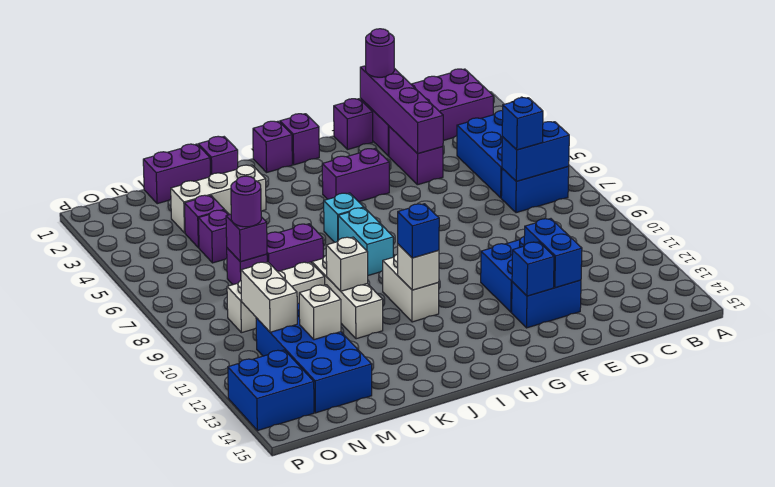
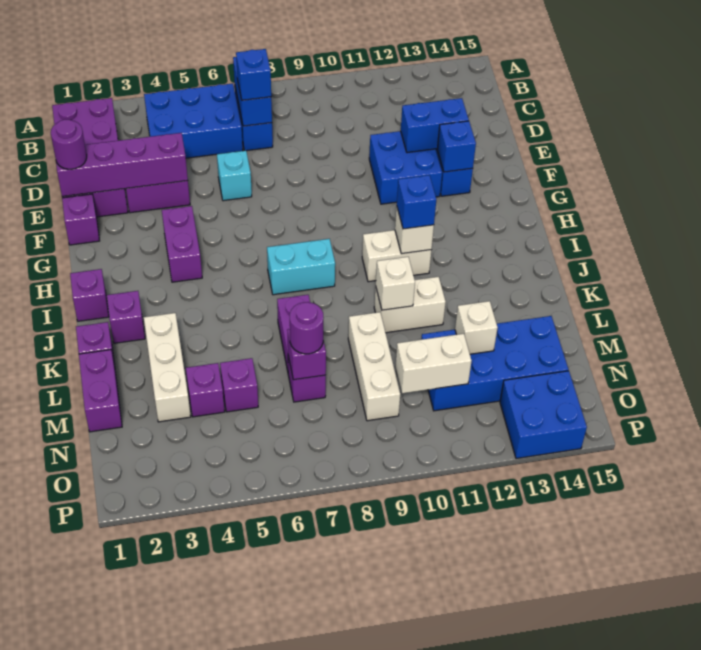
purple 1x1 brick [280,114,319,165] -> purple 1x1 brick moved to [107,291,145,343]
cyan 1x1 brick [324,193,364,242] -> cyan 1x1 brick moved to [217,151,252,201]
white 1x3 brick [312,256,383,339] -> white 1x2 brick [374,277,446,333]

